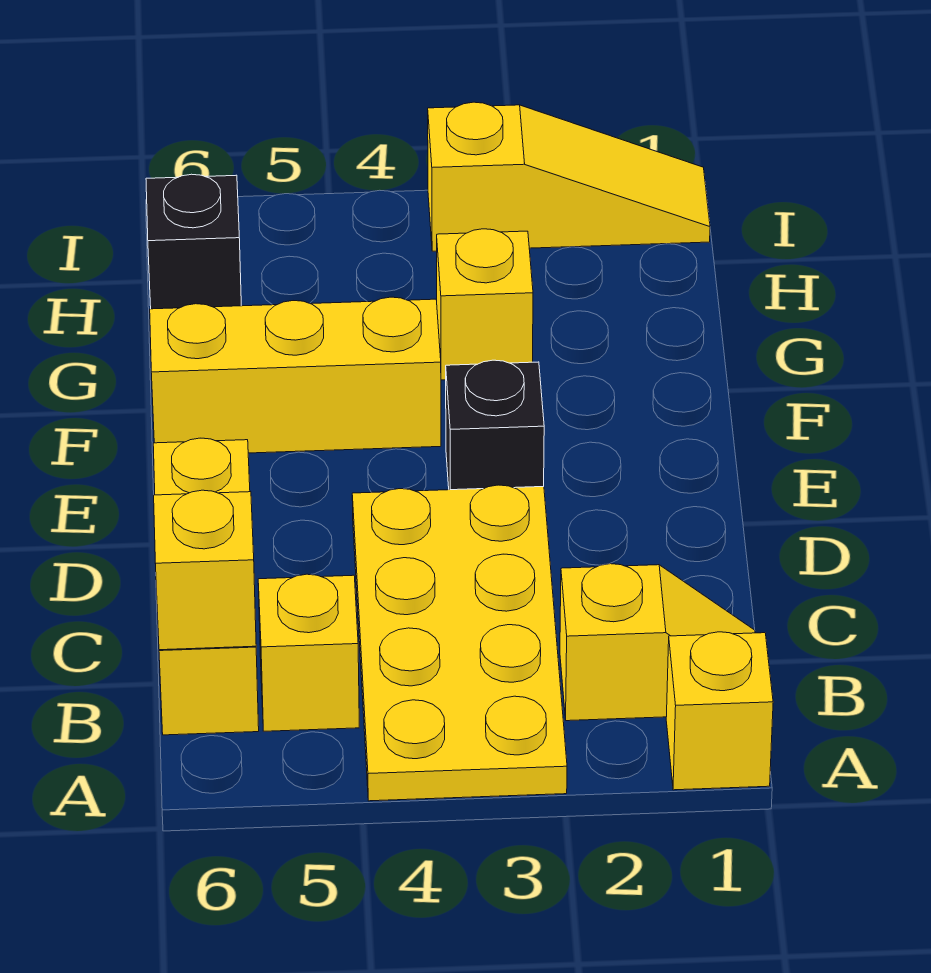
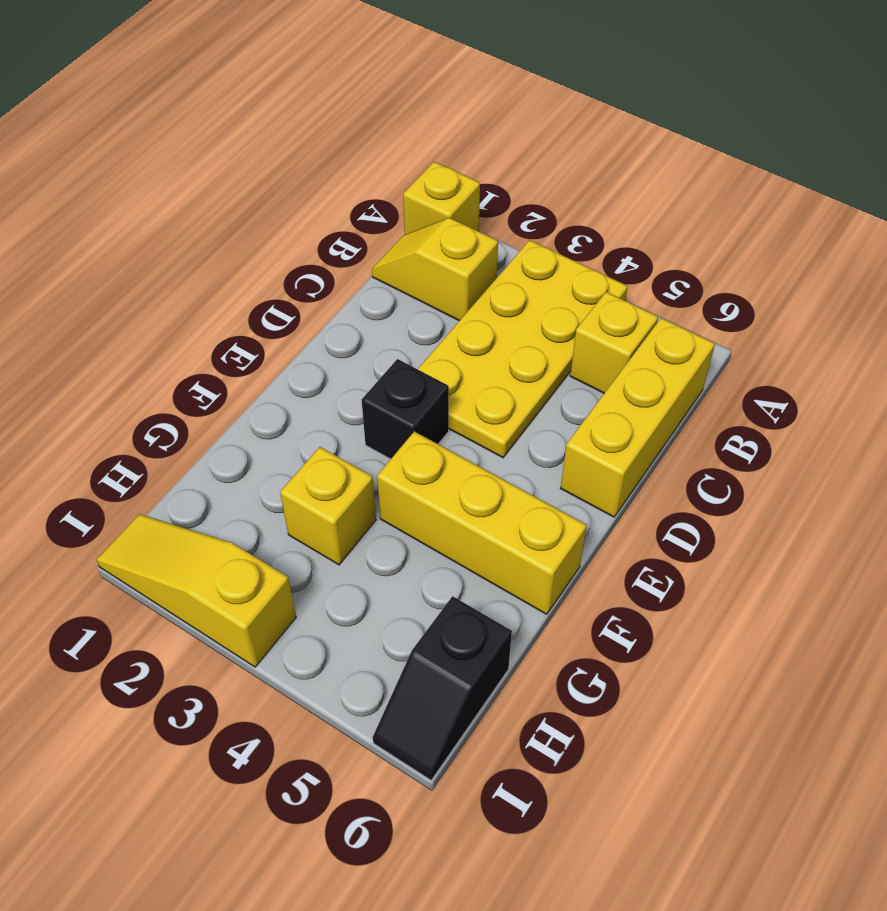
yellow 1x1 brick [154,490,256,650] -> none

